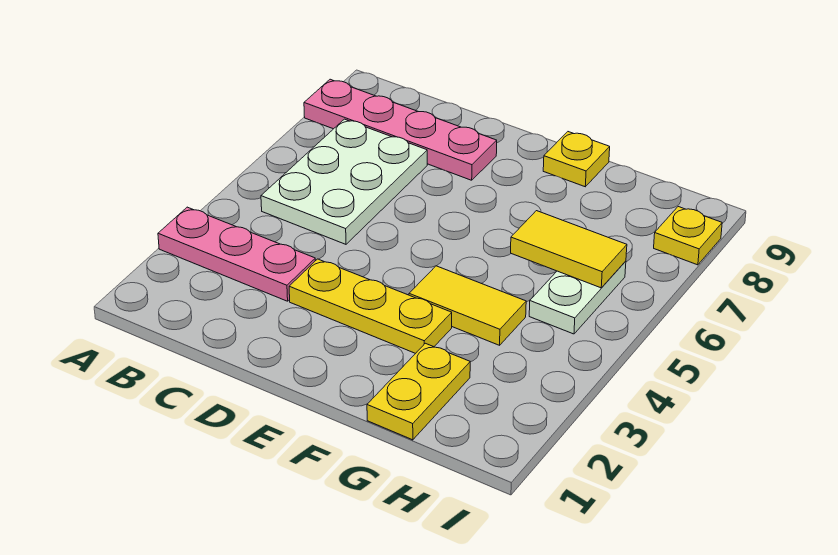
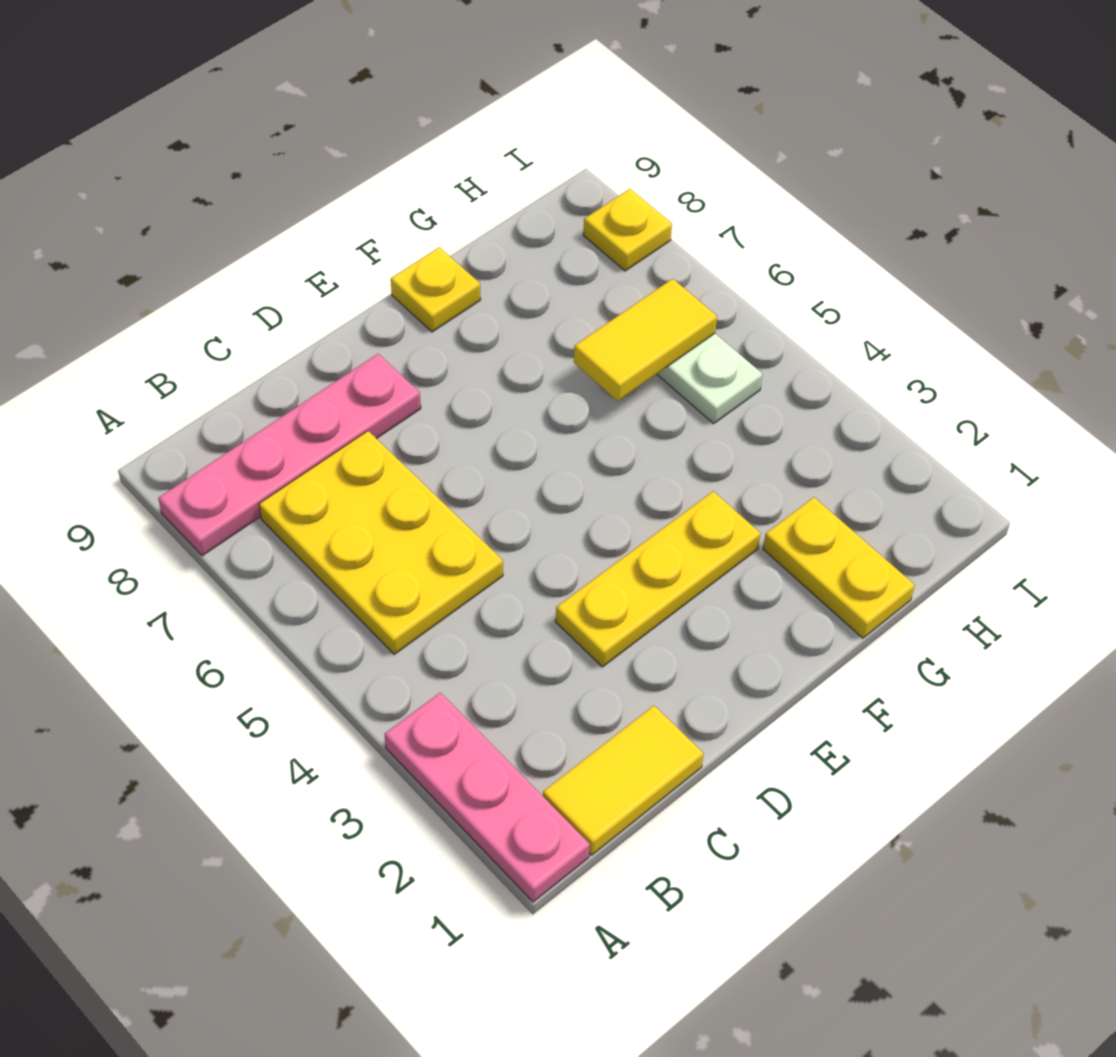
pink 1x3 plate [158,207,315,301] -> pink 1x3 plate turned to [385,693,590,902]
white 2x3 plate [261,119,427,244] -> yellow 2x3 plate [259,431,503,654]
yellow 1x2 tile [409,266,526,345] -> yellow 1x2 tile moved to [543,706,704,855]

